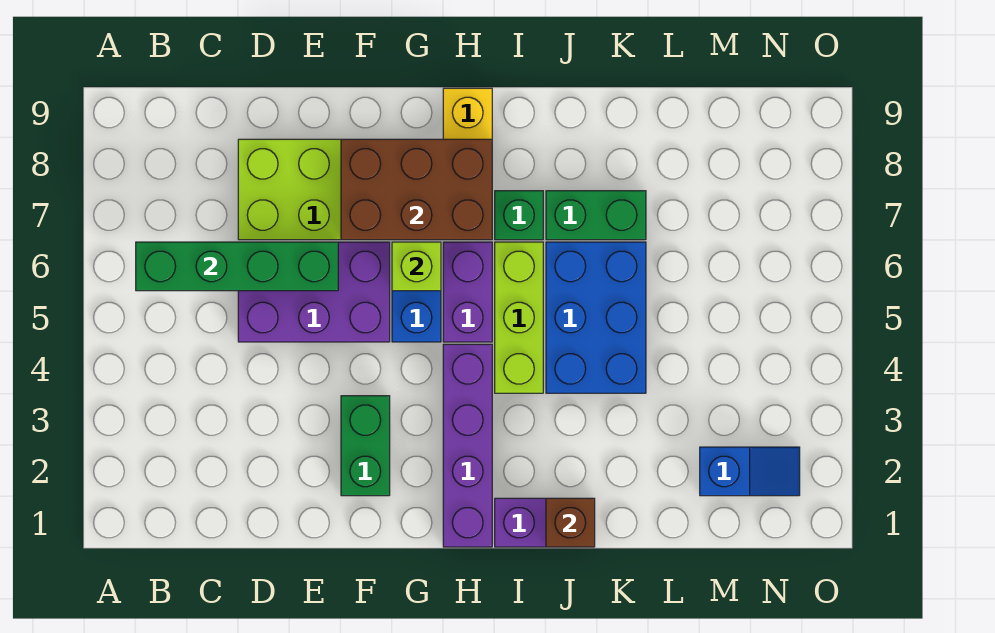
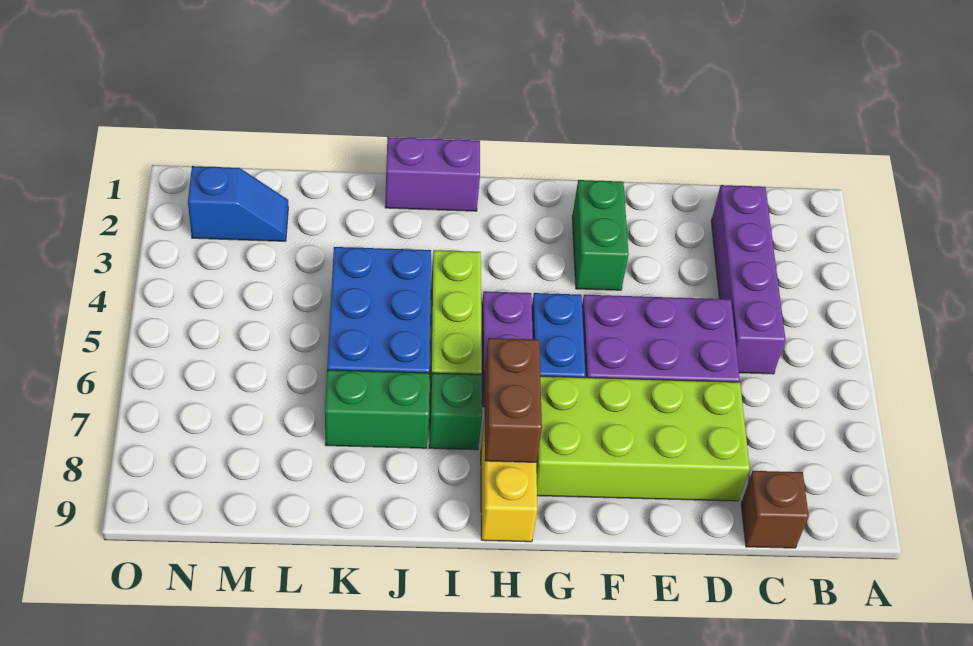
green 1x4 brick [136,242,338,291] -> none
brown 2x3 brick [341,139,492,240] -> brown 1x2 brick [484,338,542,462]
lime 1x1 brick [392,242,441,291] -> none
purple 1x4 brick [443,344,492,547] -> purple 1x4 brick moved to [711,185,786,374]
brown 1x1 brick [546,498,595,547] -> brown 1x1 brick moved to [741,471,809,548]
blue 1x2 slope [700,447,800,496] -> blue 1x2 slope turned to [188,166,288,241]

